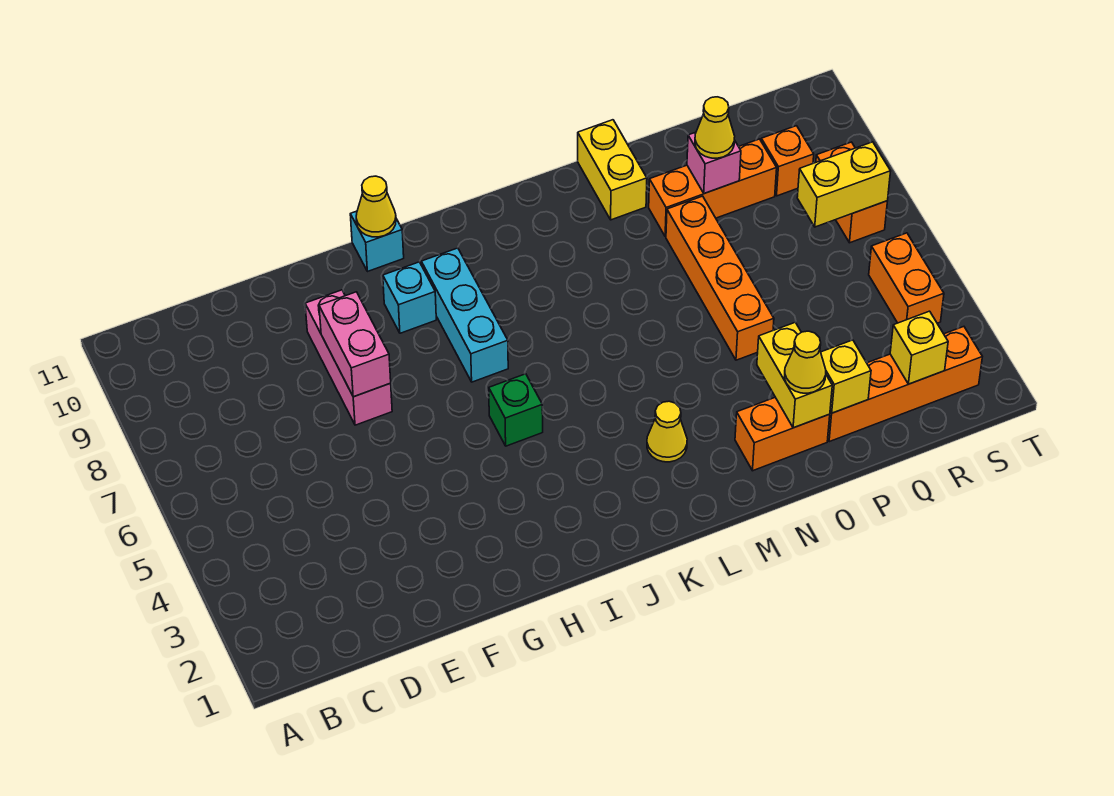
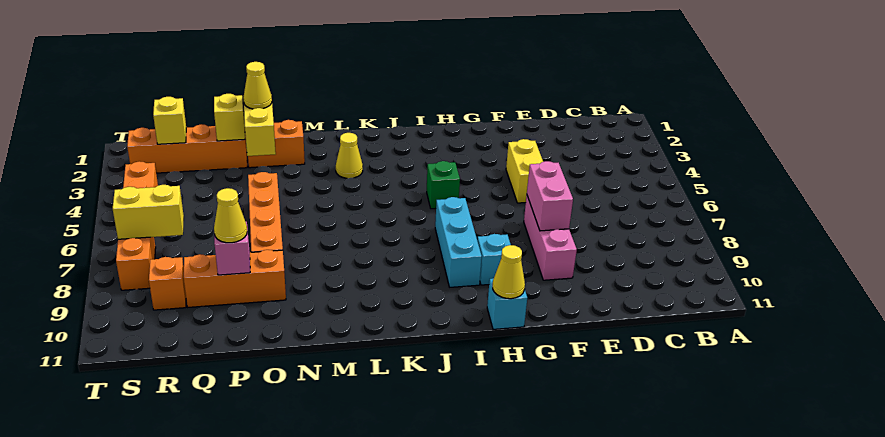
yellow 1x2 brick [578,120,647,220] -> yellow 1x2 brick moved to [506,139,543,203]

